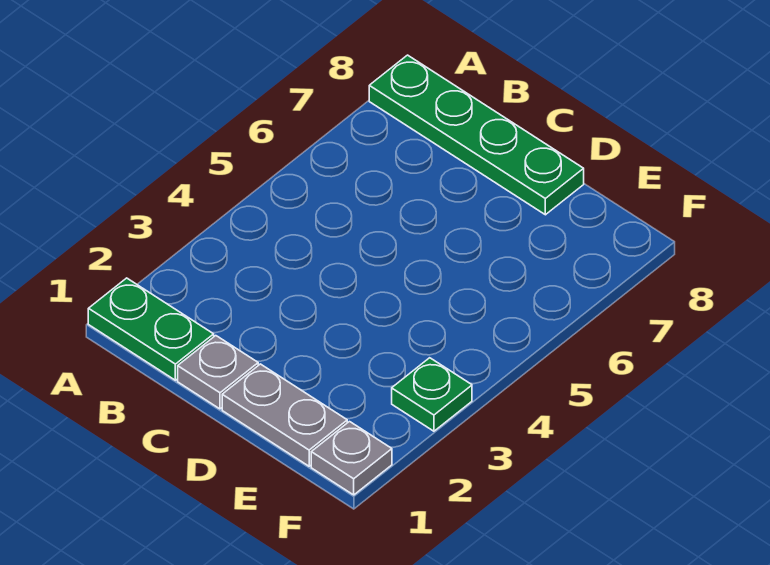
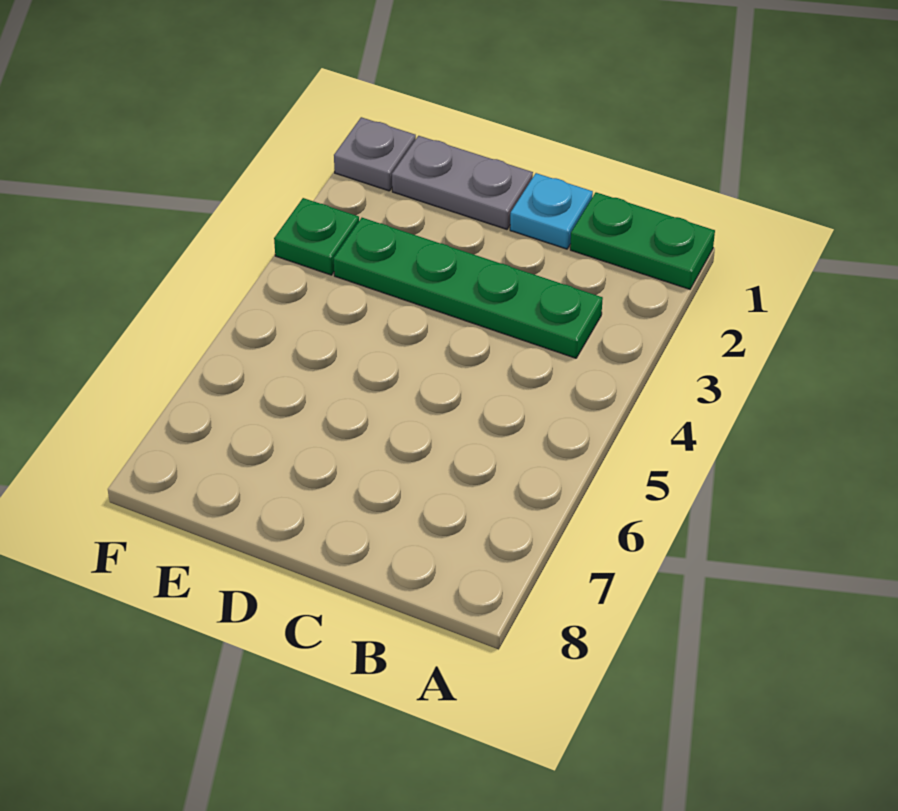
green 1x4 plate [369,55,584,215] -> green 1x4 plate moved to [334,218,603,358]
grey 1x1 plate [178,336,258,409] -> cyan 1x1 plate [510,173,593,249]

